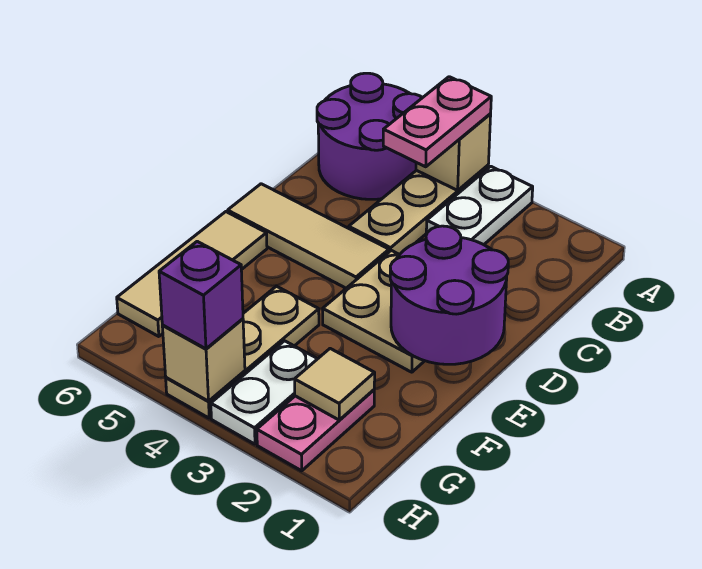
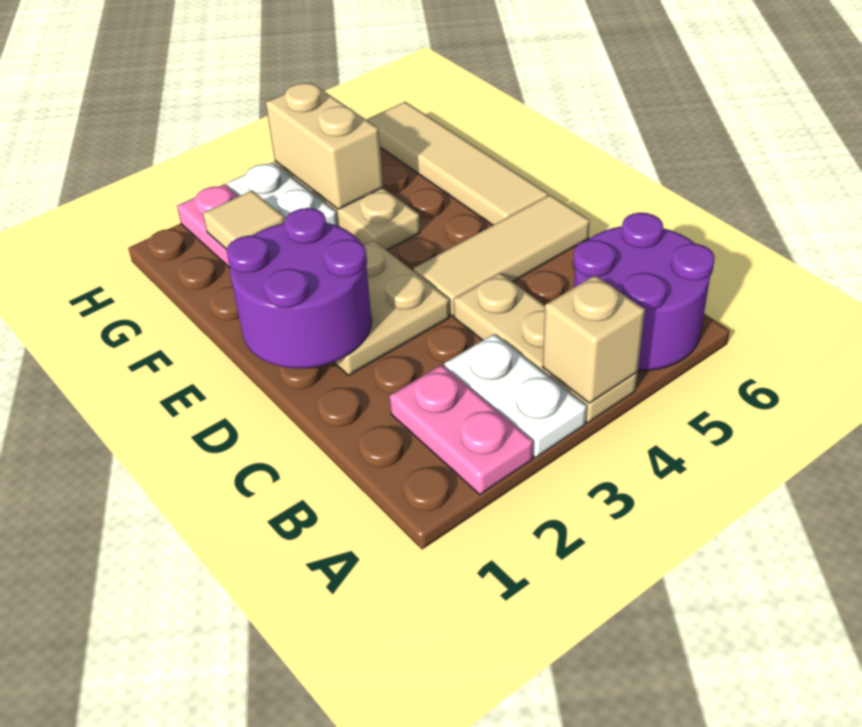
pink 1x2 plate [383,77,491,167] -> pink 1x2 plate moved to [390,365,533,495]
tan 1x3 tile [117,212,267,337] -> tan 1x4 tile [366,102,548,225]
tan 1x1 brick [162,319,245,401] -> tan 1x2 brick [266,83,383,209]
purple 1x1 brick [159,241,243,349] -> none

